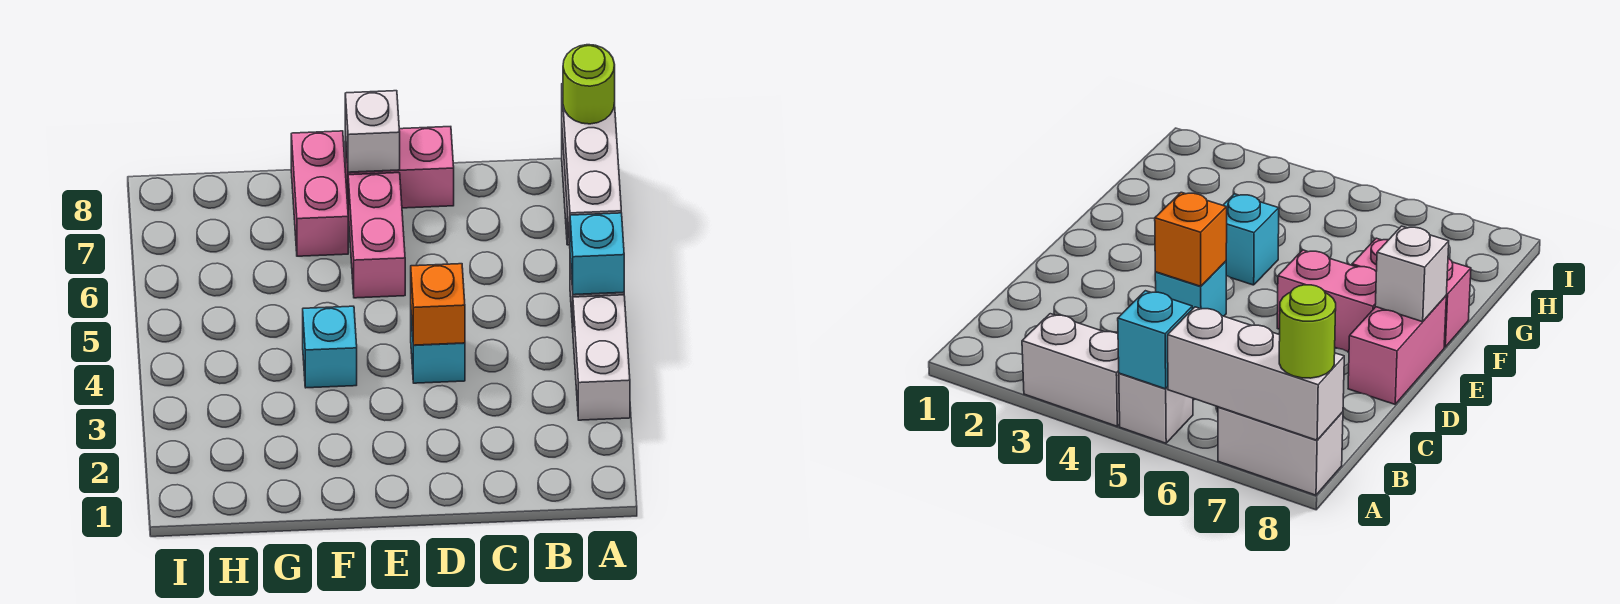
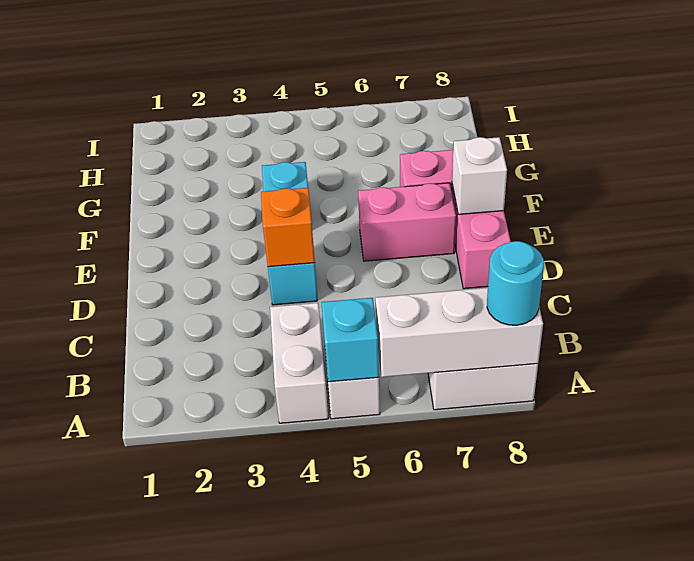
white 1x2 brick [573,295,630,420] -> white 1x2 brick turned to [270,303,328,423]
lime 1x1 round brick [563,45,615,124] -> cyan 1x1 round brick [487,241,544,325]

